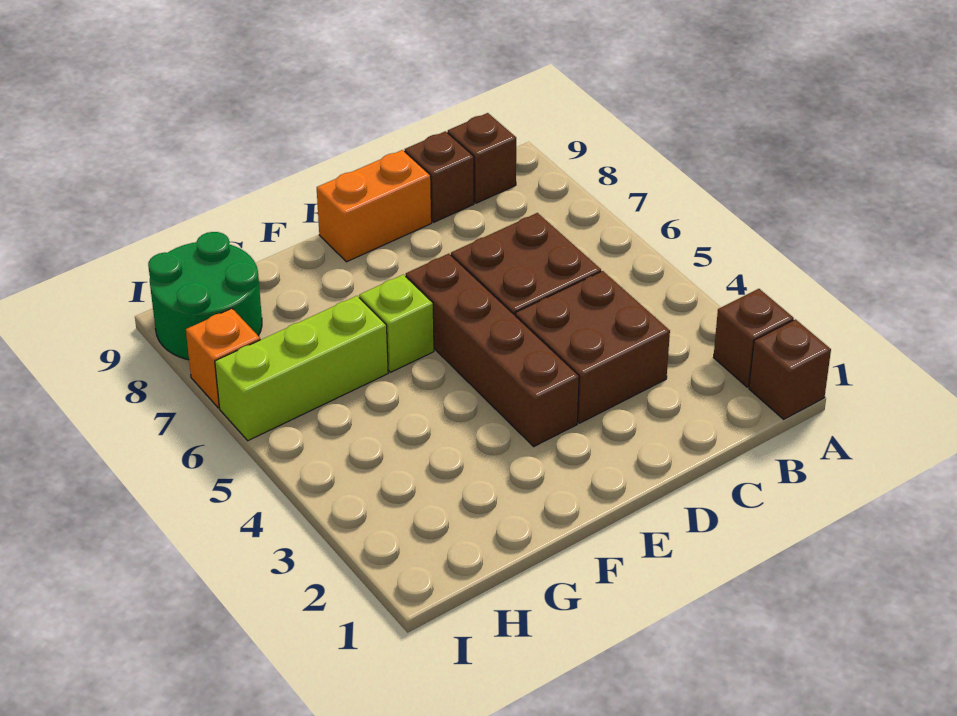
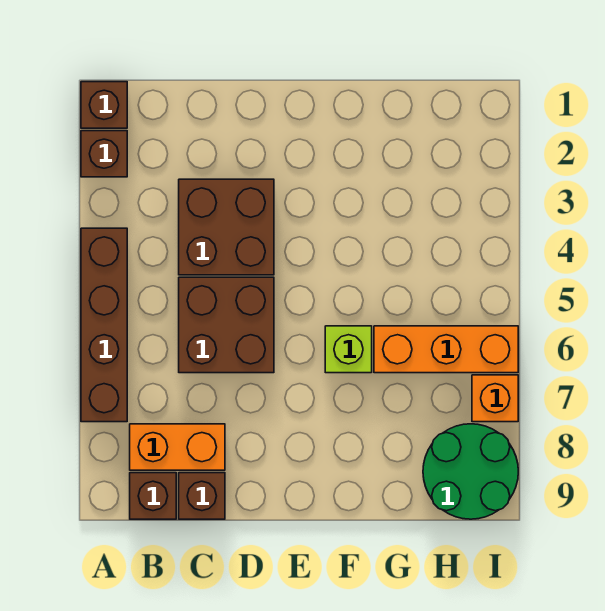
orange 1x2 brick [317,150,432,262] -> orange 1x2 brick moved to [130,424,225,470]
brown 1x4 brick [406,254,579,446] -> brown 1x4 brick moved to [81,228,127,422]
lime 1x3 brick [215,296,388,441] -> orange 1x3 brick [374,326,518,373]

